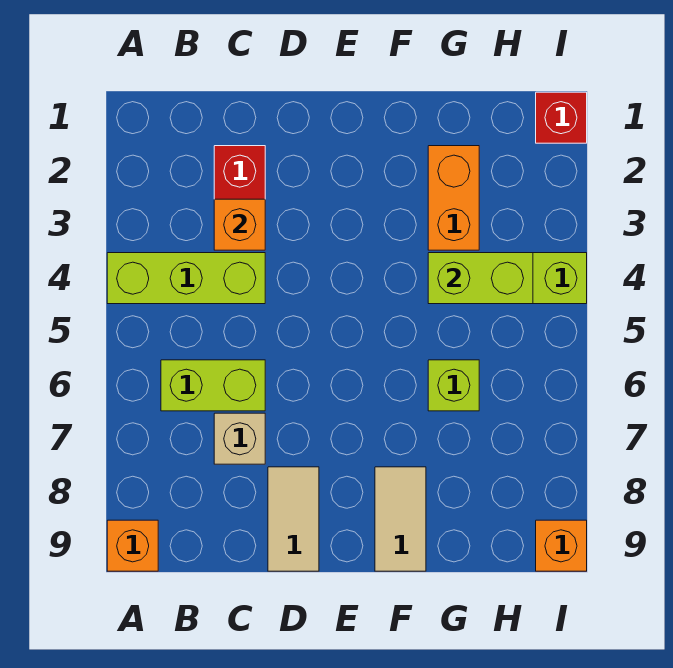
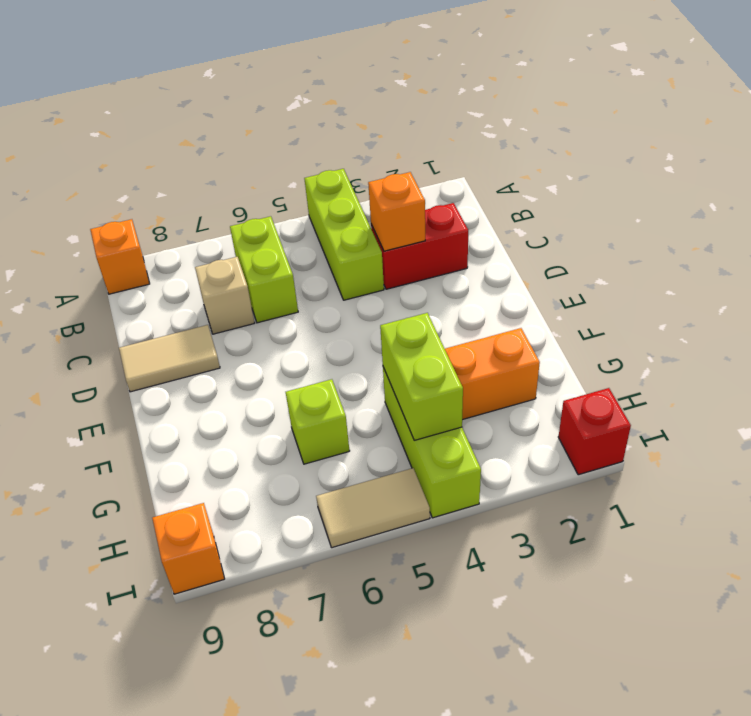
tan 1x2 tile [375,467,426,571] -> tan 1x2 tile moved to [316,468,430,548]

